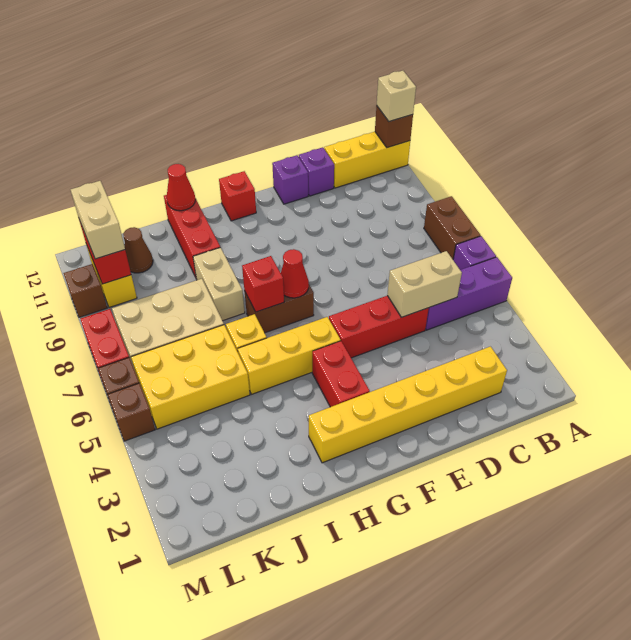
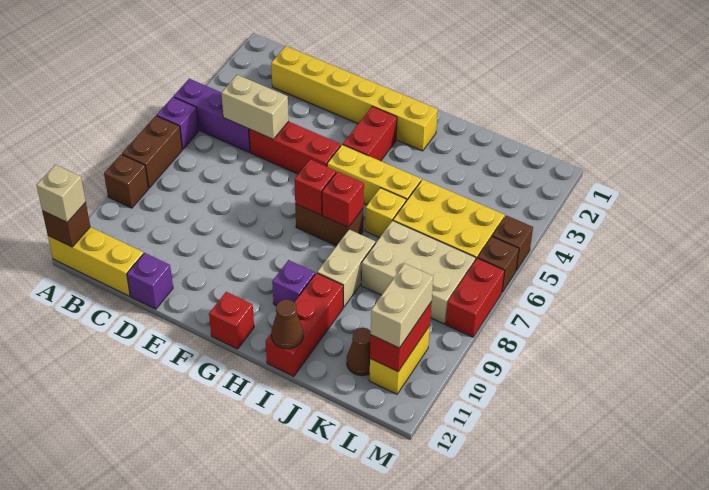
purple 1x1 brick [272,155,308,204] -> purple 1x1 brick moved to [272,260,315,306]
red 1x1 cone [281,249,309,298] -> red 1x1 brick [294,159,336,215]
red 1x1 cone [167,164,195,211] -> brown 1x1 cone [271,299,303,349]
brown 1x1 brick [64,264,107,317] -> brown 1x1 brick moved to [104,154,148,208]

